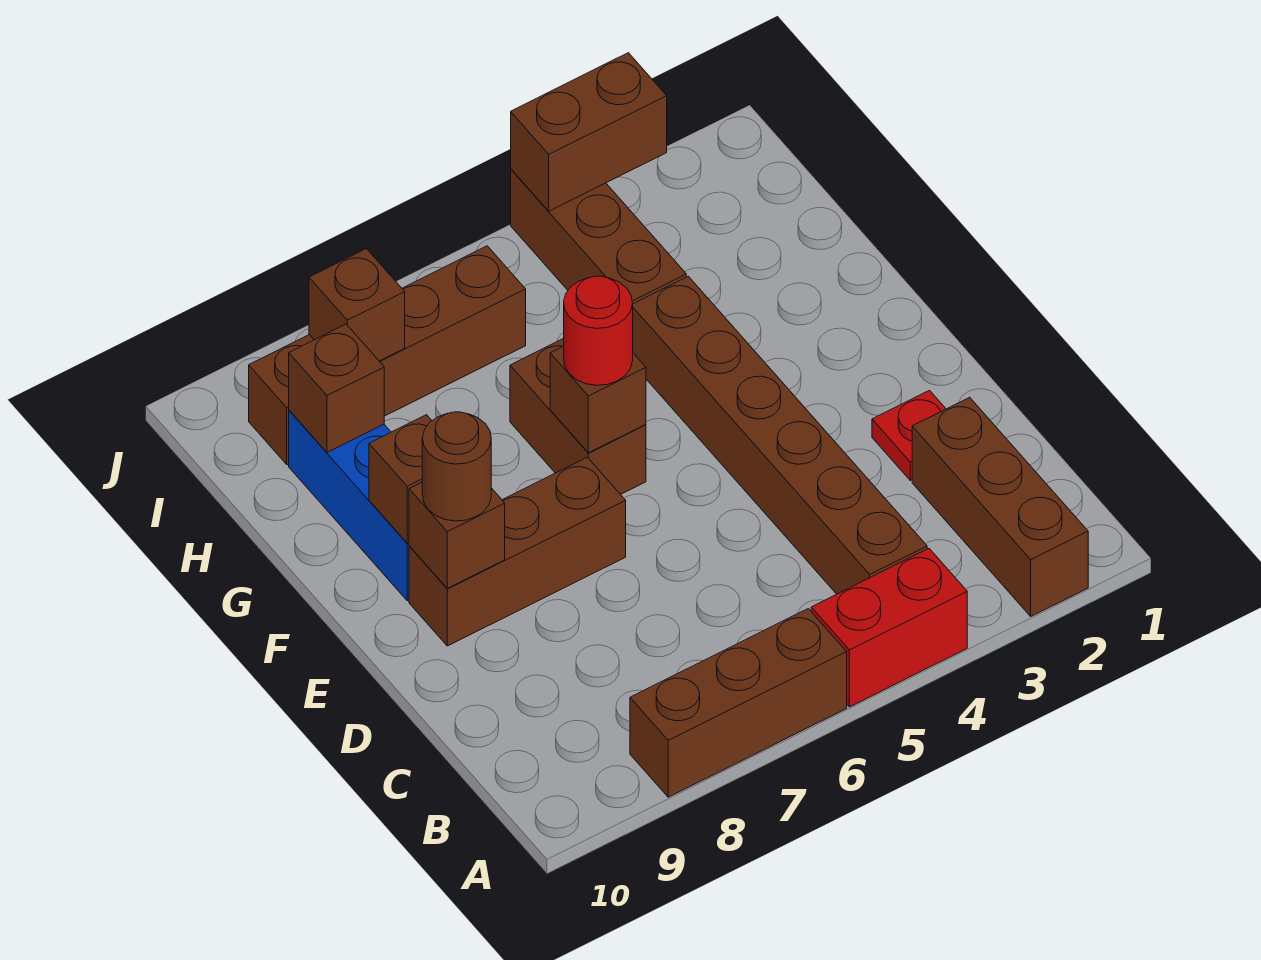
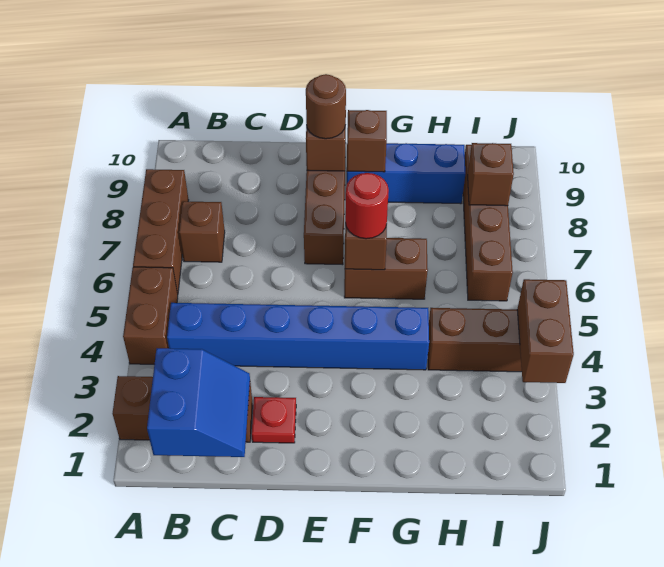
red 1x2 brick [811,549,967,707] -> brown 1x2 brick [123,267,178,364]
none -> blue 2x2 slope [147,348,250,457]
brown 1x6 brick [633,276,927,594] -> blue 1x6 brick [167,303,429,370]
brown 1x1 brick [289,324,384,452] -> brown 1x1 brick moved to [179,201,225,262]

